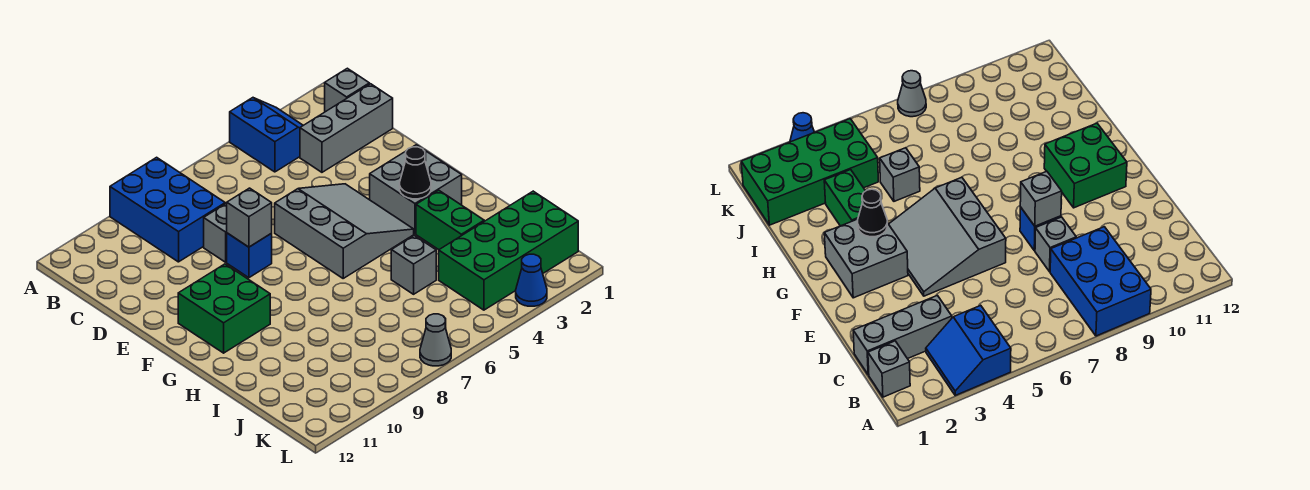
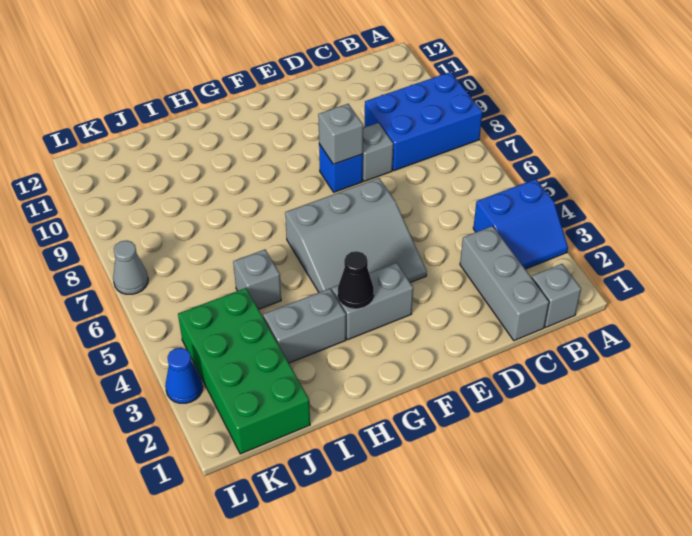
grey 2x2 brick [370,145,462,234] -> grey 1x2 brick [332,263,413,340]
green 2x2 brick [178,264,270,353] -> none
green 1x2 brick [416,190,484,250] -> grey 1x2 brick [263,289,346,363]

